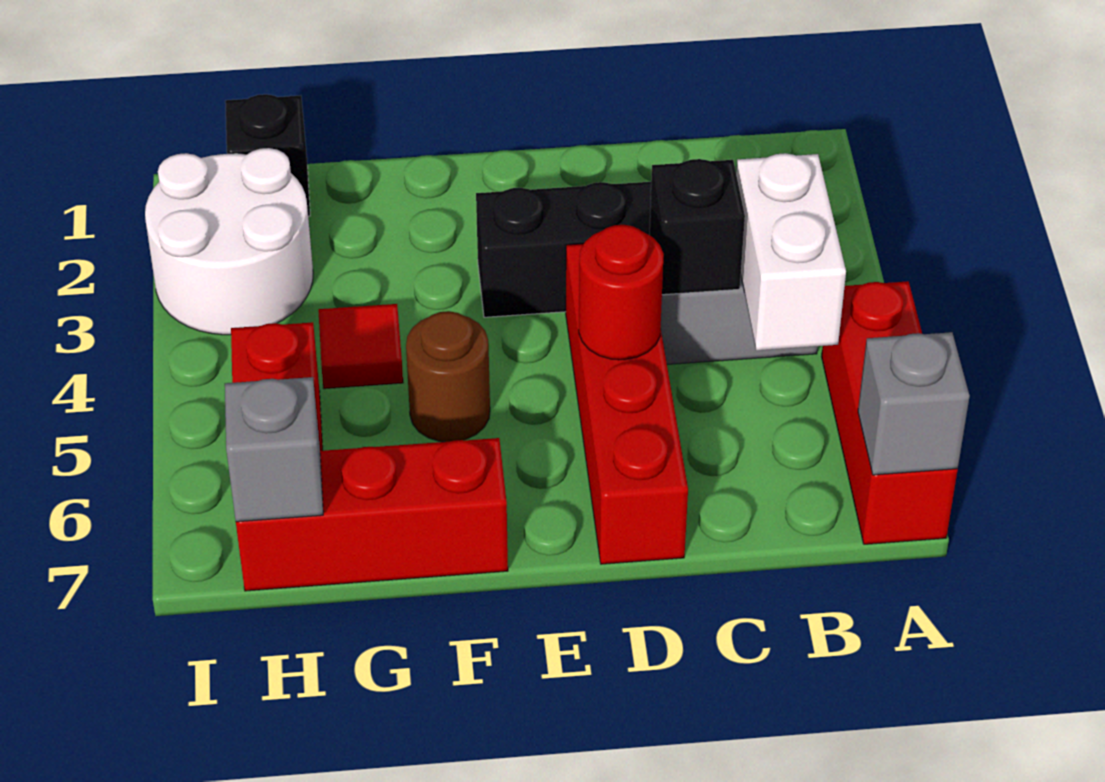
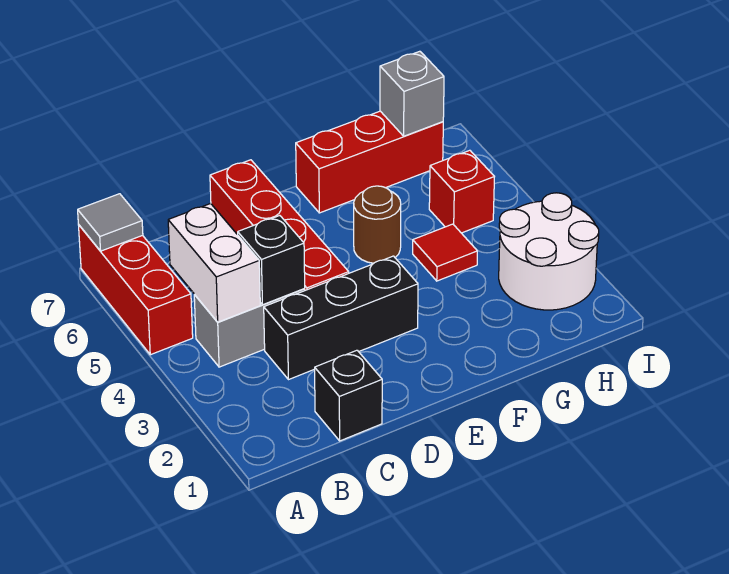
grey 1x1 brick [858,332,970,475] -> grey 1x1 tile [78,194,143,251]
red 1x1 round brick [579,225,664,360] -> none
black 1x1 brick [225,94,310,216] -> black 1x1 brick moved to [315,350,382,441]

